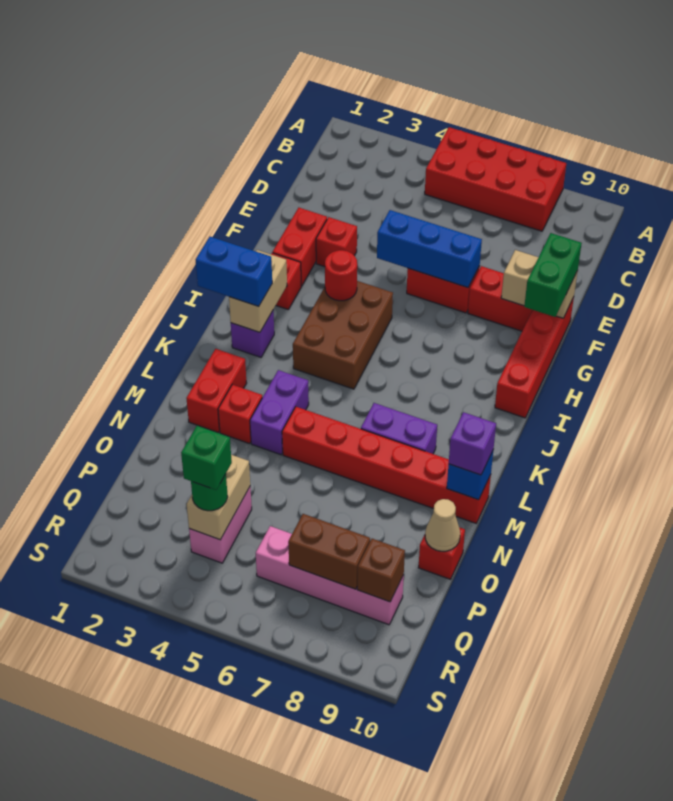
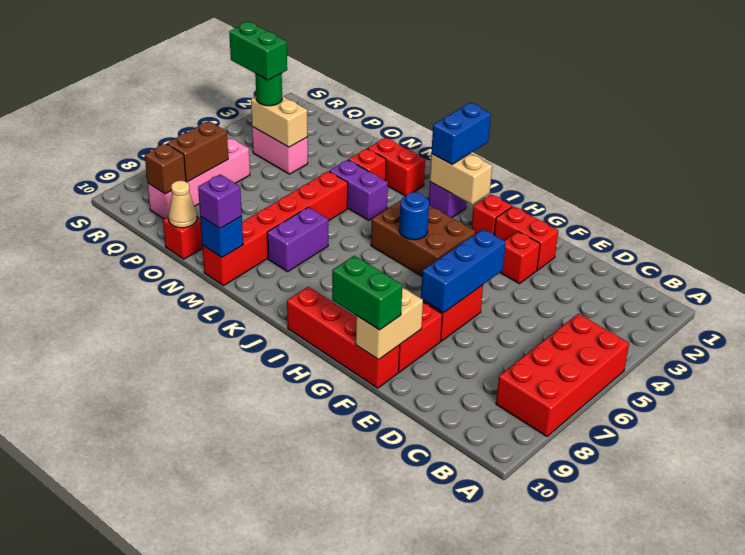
red 1x1 round brick [325,250,357,301] -> none
none -> blue 1x1 round brick [399,192,429,240]
green 1x1 brick [181,425,232,490] -> green 1x2 brick [229,22,287,80]

